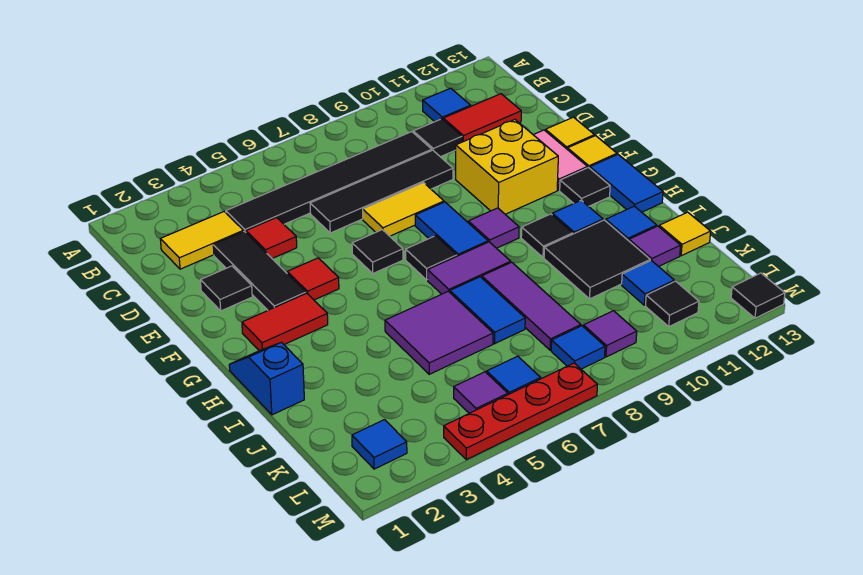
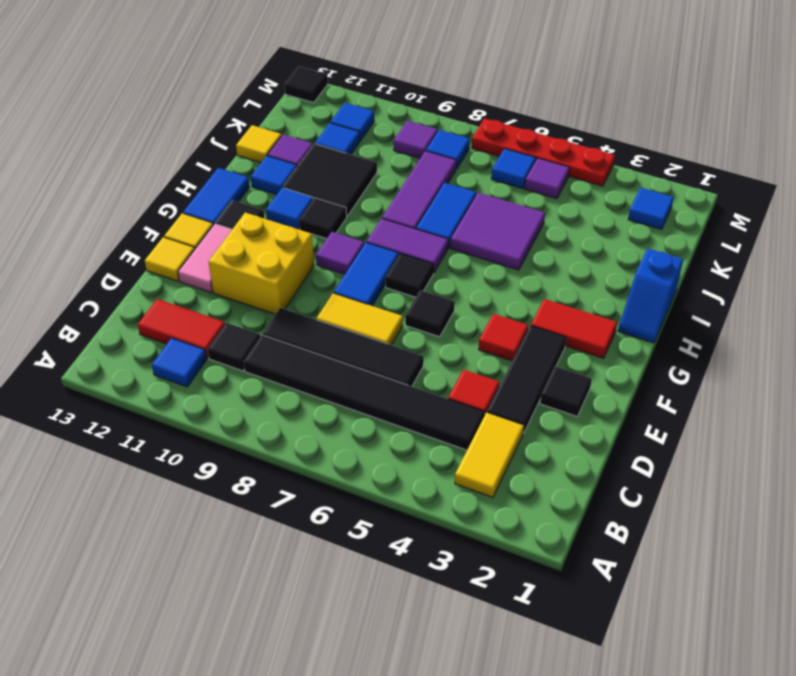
yellow 1x2 tile [160,212,243,269] -> yellow 1x2 tile turned to [455,412,524,497]
black 1x1 tile [646,281,699,326] -> blue 1x1 tile [330,103,374,141]

